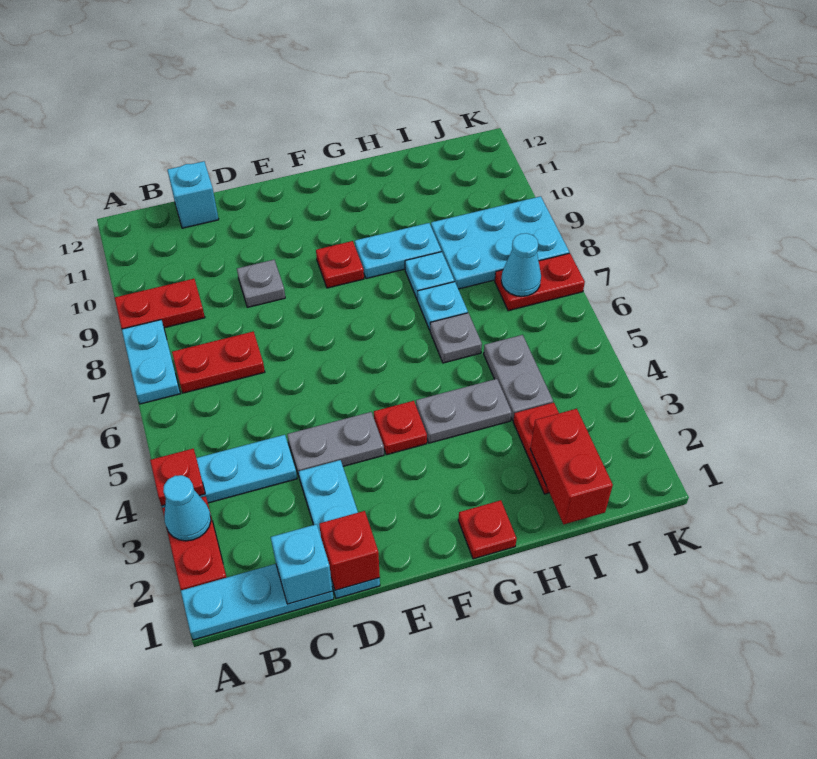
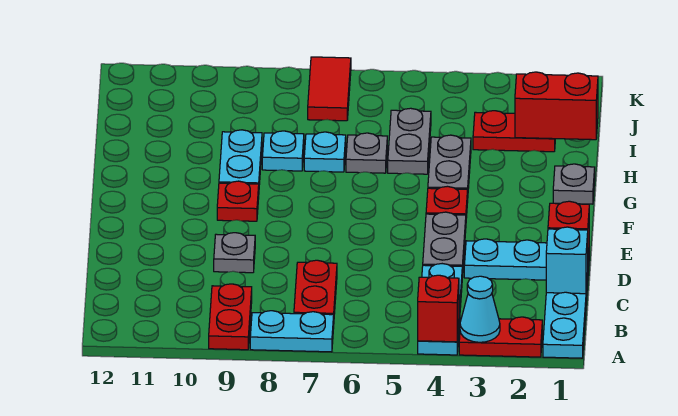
red 1x1 plate [150,449,205,506] -> red 1x1 brick [418,275,459,342]
cyan 1x1 brick [167,161,219,228] -> none
red 1x1 plate [458,500,517,559] -> grey 1x1 plate [553,164,595,204]
grey 1x2 plate [484,335,553,420] -> grey 1x2 plate turned to [388,108,431,174]
cyan 2x3 plate [431,196,569,289] -> none
red 1x2 plate [495,253,585,311] -> red 1x2 tile [308,57,351,121]
cyan 1x1 cone [501,233,541,296] -> none

